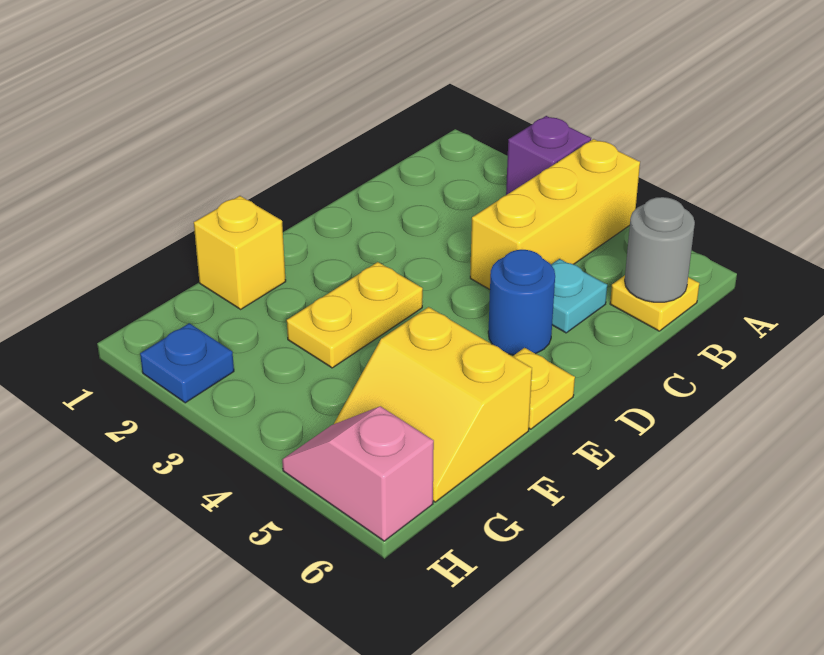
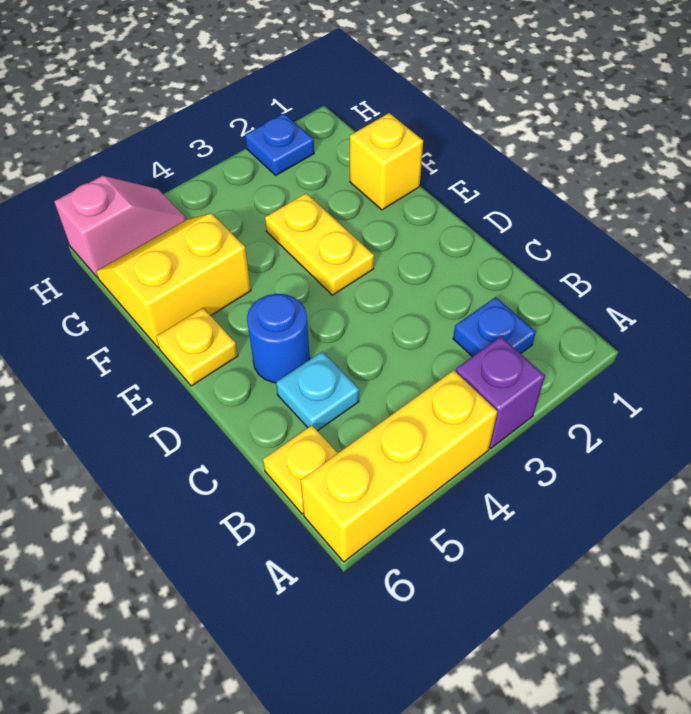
yellow 1x3 brick [470,139,640,289] -> yellow 1x3 brick turned to [301,370,497,562]
none -> blue 1x1 plate [453,297,536,357]
grey 1x1 round brick [625,197,695,302] -> none

